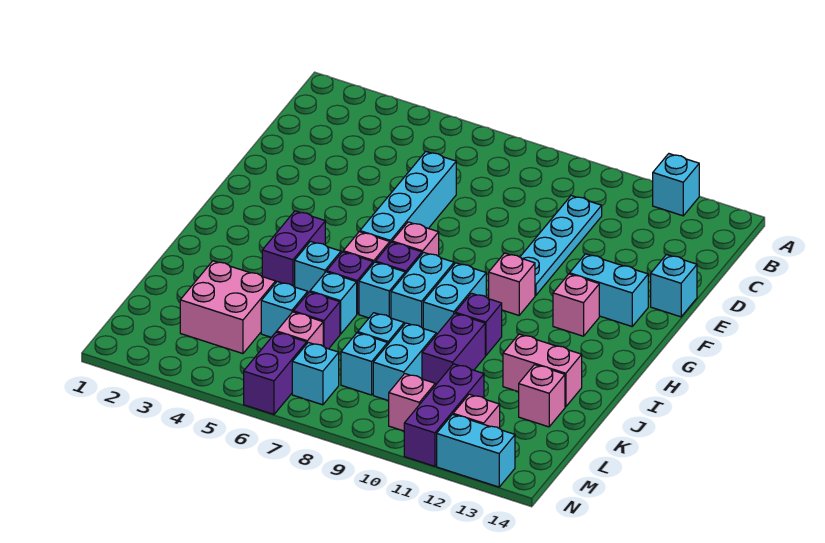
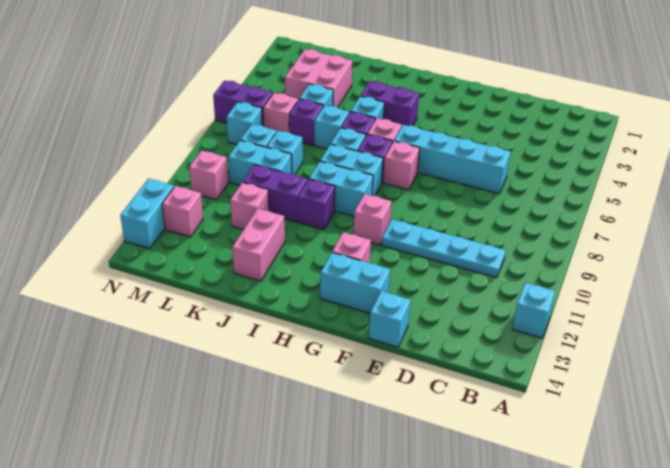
cyan 1x2 brick [570,254,648,326] -> cyan 1x2 brick turned to [320,253,390,313]
pink 1x1 brick [519,365,565,427] -> pink 1x1 brick moved to [230,182,269,229]
purple 1x3 brick [404,364,484,466] -> none

